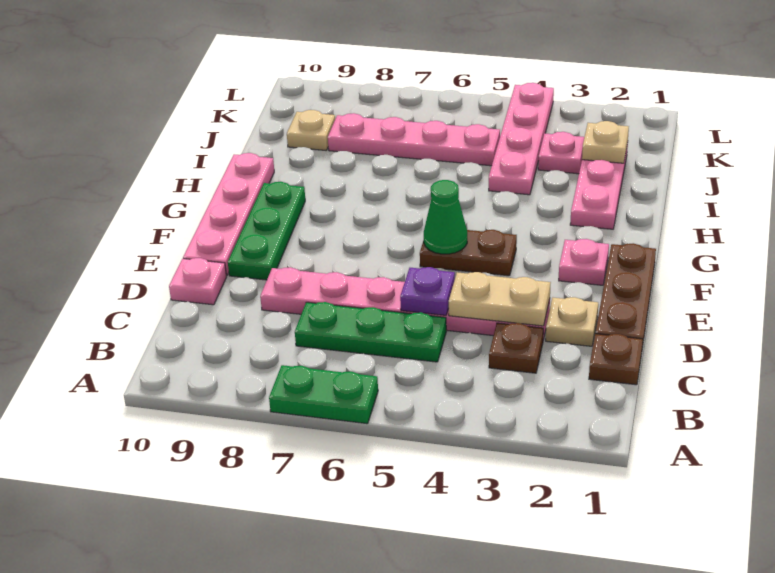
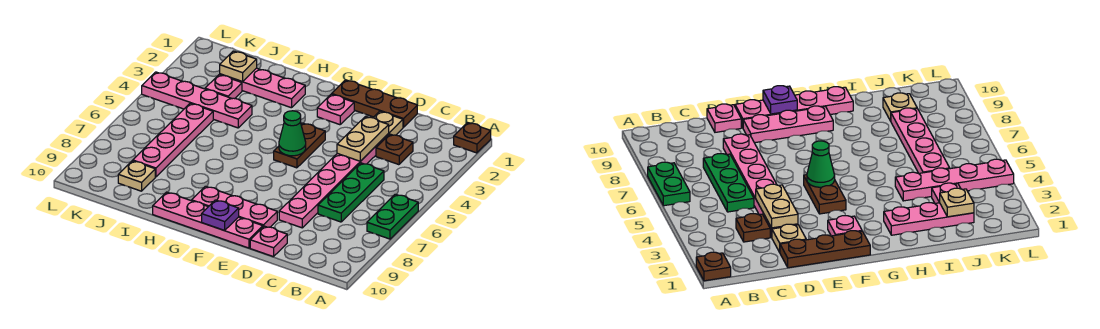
brown 1x1 plate [589,334,643,385] -> brown 1x1 plate moved to [454,123,491,153]
purple 1x1 plate [400,267,455,315] -> purple 1x1 plate moved to [202,200,239,230]
green 1x3 plate [228,182,305,280] -> pink 1x3 plate [192,186,277,227]

